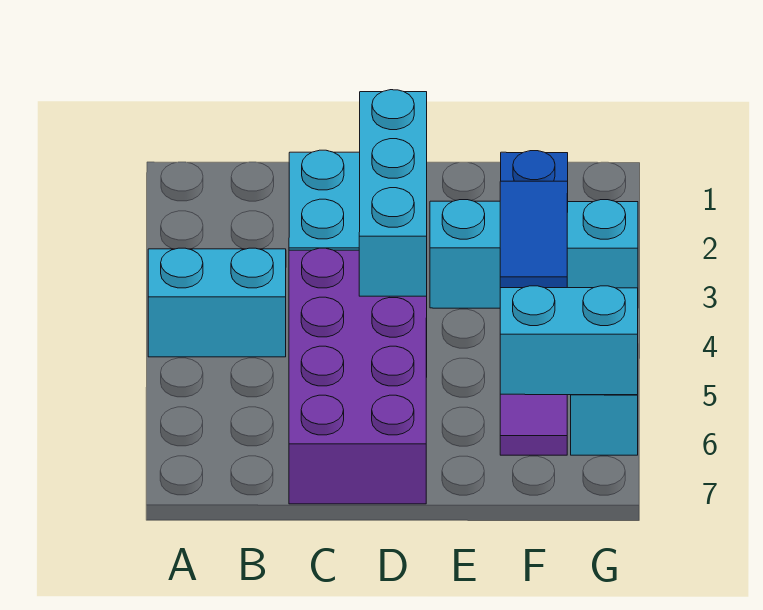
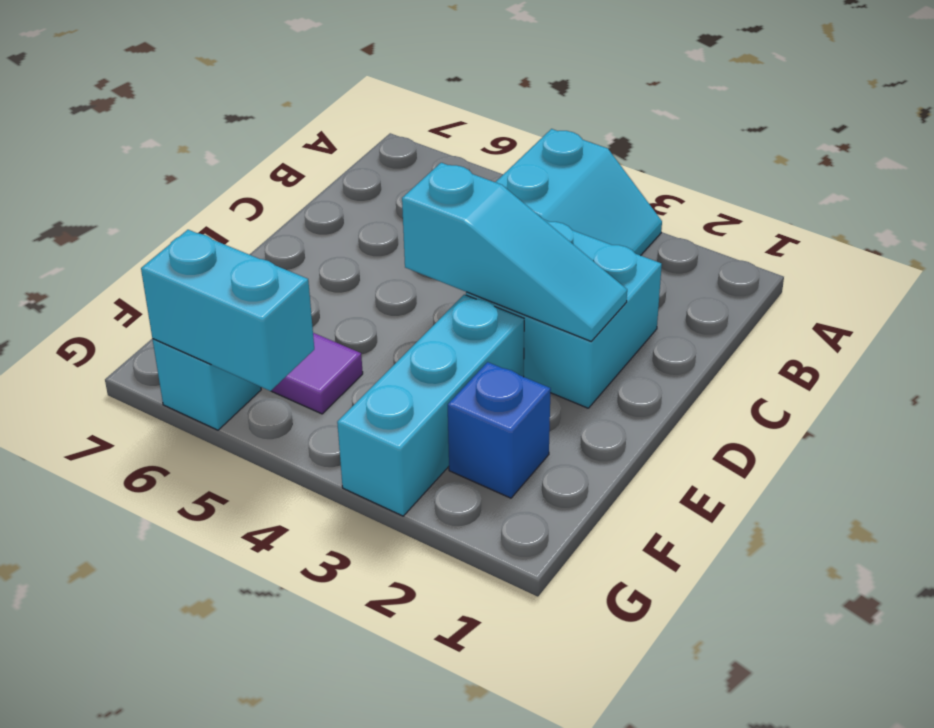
purple 2x4 brick [289,248,427,504] -> none
cyan 1x3 brick [359,90,427,296] -> cyan 1x3 slope [402,163,627,341]
blue 1x2 tile [500,181,568,288] -> none
cyan 1x2 brick [500,286,638,395] -> cyan 1x2 brick turned to [141,230,314,391]

